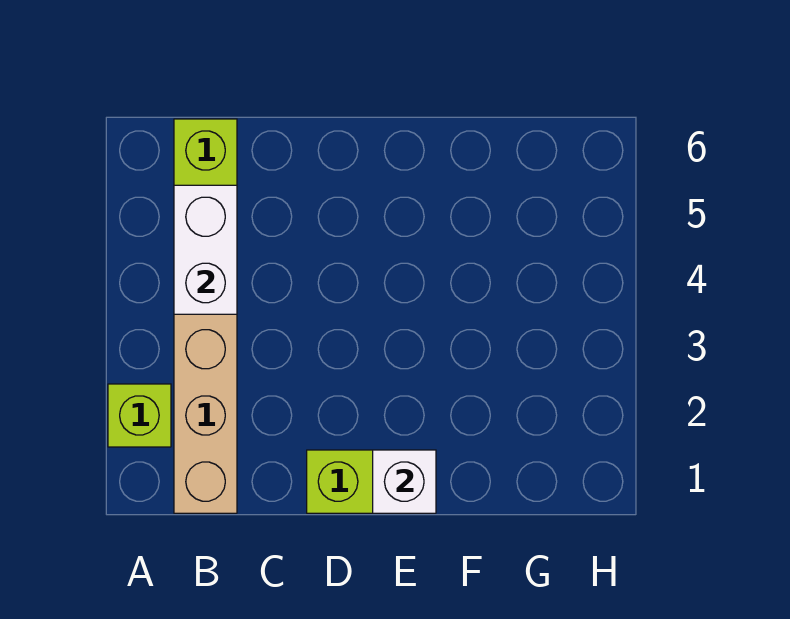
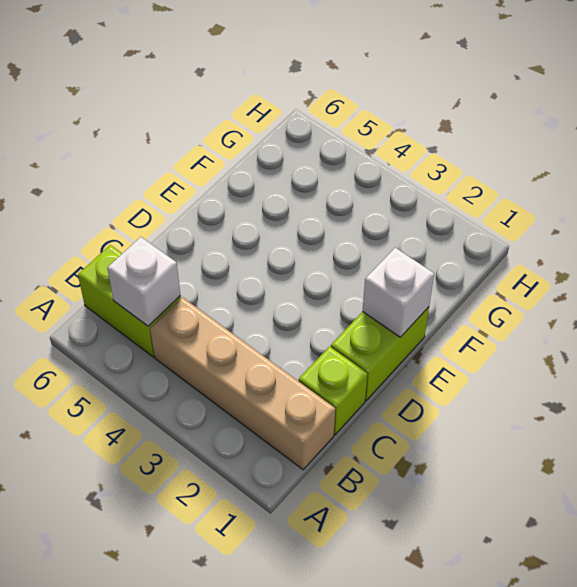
lime 1x1 brick [108,384,171,447] -> lime 1x1 brick moved to [299,347,367,435]
white 1x2 brick [174,185,237,314] -> white 1x1 brick [107,237,180,326]

